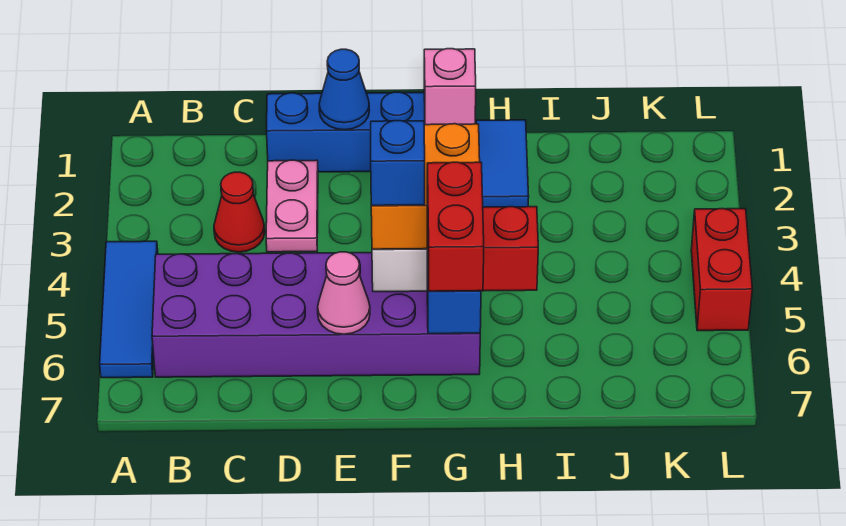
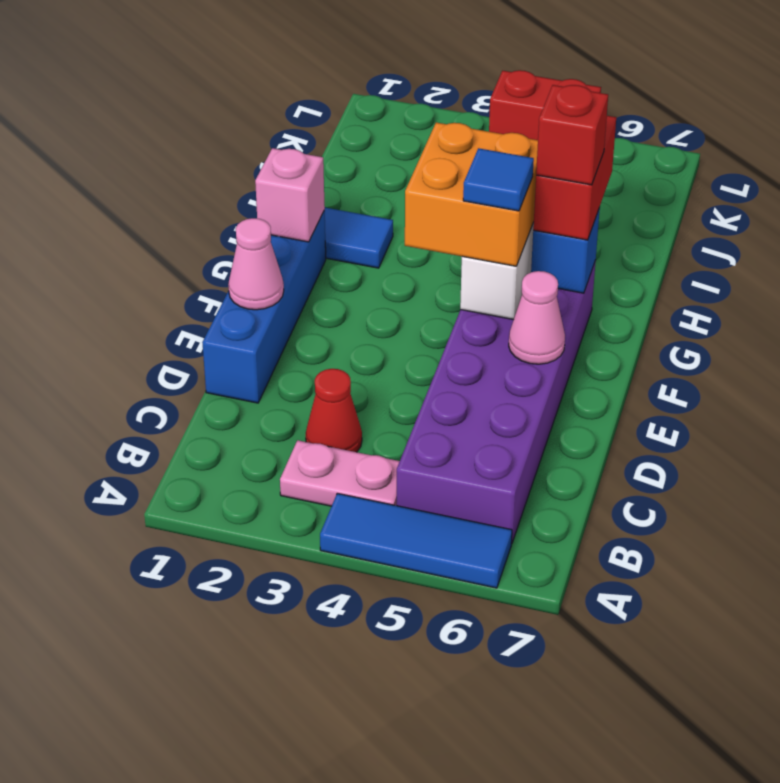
pink 1x2 plate [266,160,318,252] -> pink 1x2 plate moved to [280,440,400,506]
blue 1x1 cone [319,49,370,130] -> pink 1x1 cone [228,218,284,310]
blue 1x1 brick [371,121,425,206] -> blue 1x1 tile [463,148,534,211]
red 1x2 brick [427,162,484,291] -> red 1x1 brick [536,85,608,185]

